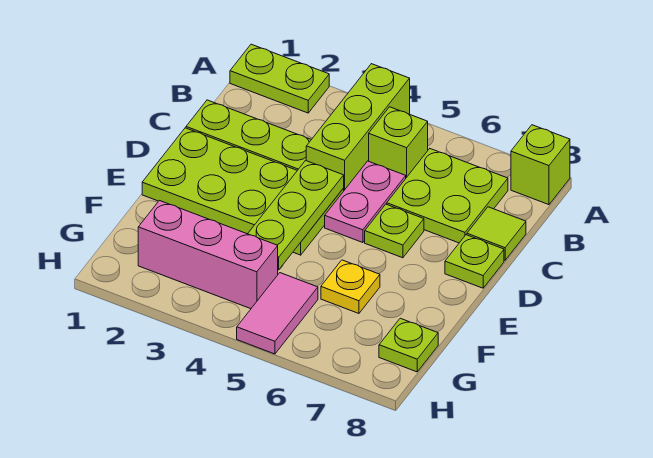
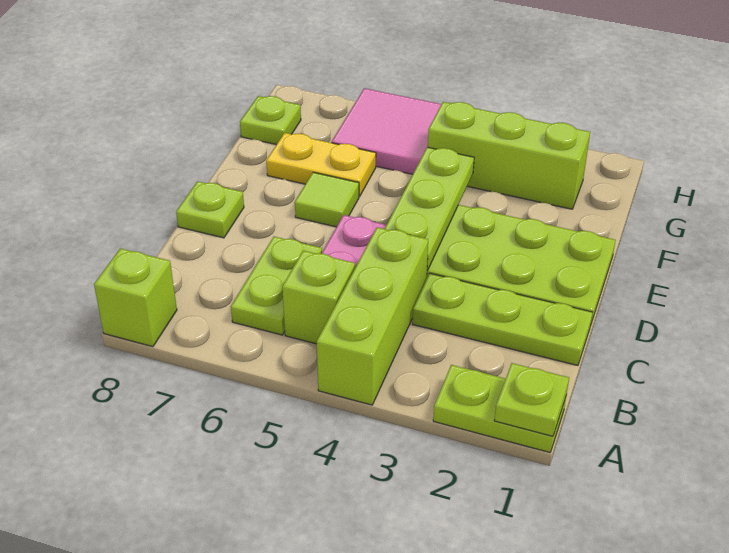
lime 2x2 plate [387,149,508,243] -> lime 1x2 plate [231,237,322,335]
lime 1x1 tile [467,207,526,260] -> lime 1x1 tile moved to [295,172,359,227]
lime 1x1 plate [365,204,424,258] -> lime 1x1 plate moved to [494,363,569,436]
yellow 1x1 plate [321,260,380,313] -> yellow 1x2 plate [266,133,376,196]
pink 1x3 brick [138,201,278,309] -> lime 1x3 brick [428,102,590,209]
pink 1x2 tile [237,273,318,354] -> pink 2x2 tile [332,88,441,174]

